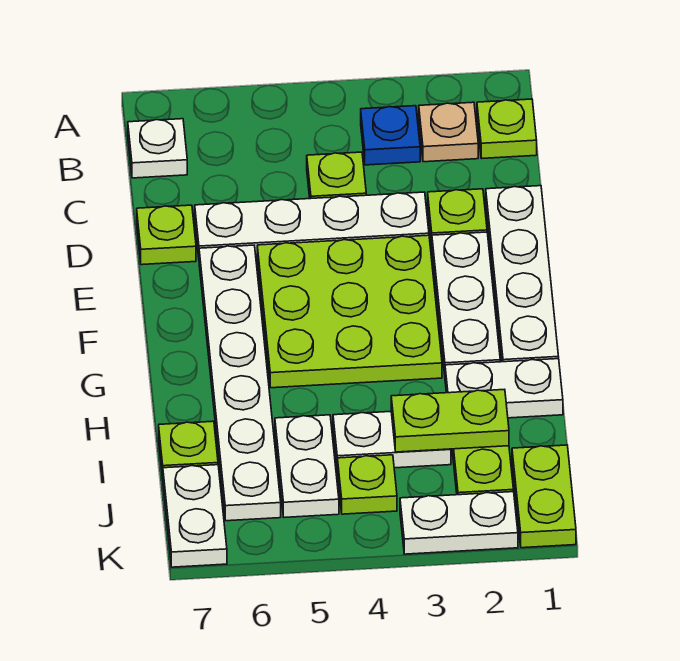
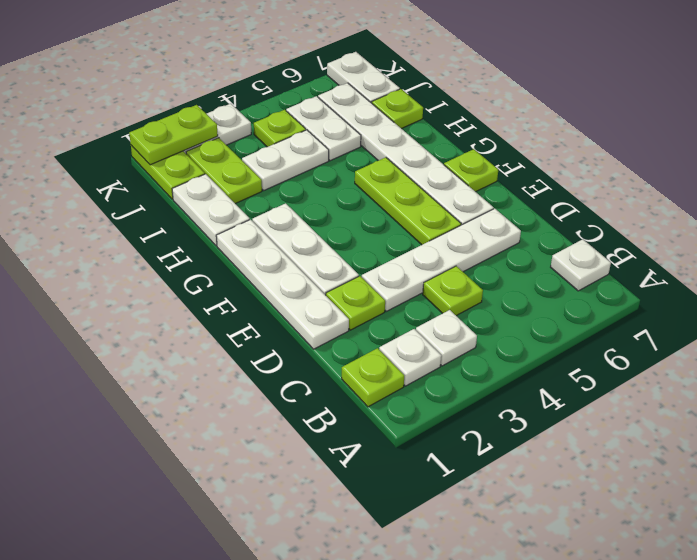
tan 1x1 plate [419,102,478,162] -> white 1x1 plate [379,329,441,386]
blue 1x1 plate [361,106,420,165] -> white 1x1 plate [416,310,477,366]
lime 1x1 plate [137,205,196,265] -> lime 1x1 plate moved to [444,149,498,192]
lime 3x3 plate [257,235,442,388] -> lime 1x3 plate [355,157,461,245]
white 1x2 plate [445,359,563,418] -> white 1x2 plate turned to [172,174,250,246]
lime 1x2 plate [391,389,509,452] -> lime 1x2 plate moved to [129,105,218,165]

